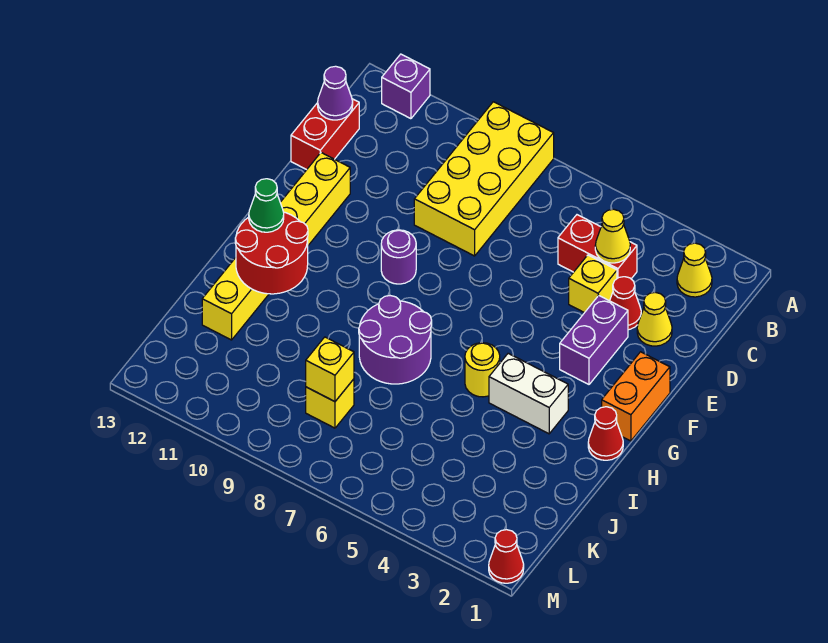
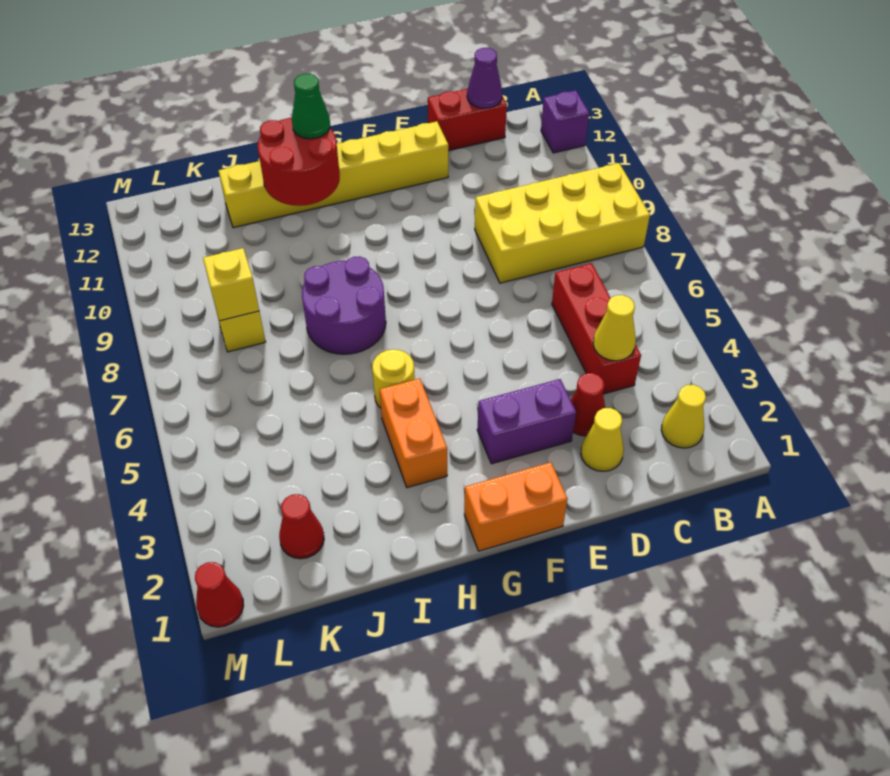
red 1x2 brick [558,215,637,279] -> red 1x3 brick [552,263,641,394]
yellow 1x1 brick [569,255,617,313] -> none
purple 1x1 round brick [381,230,416,284] -> none
red 1x1 cone [588,407,623,460] -> red 1x1 cone moved to [279,494,324,559]
white 1x2 brick [489,353,568,434] -> orange 1x2 brick [380,379,447,488]

